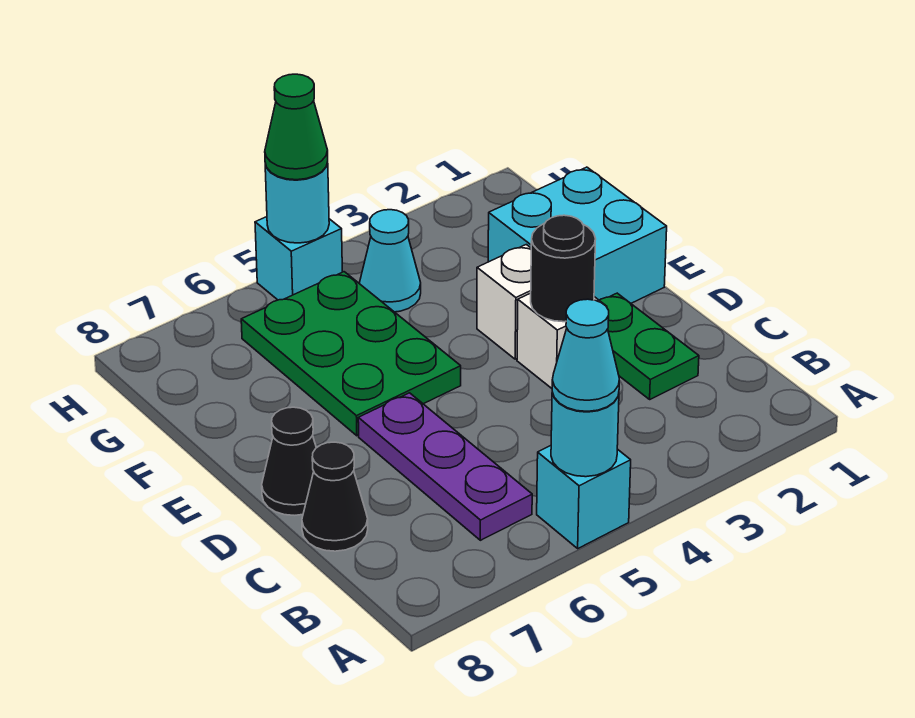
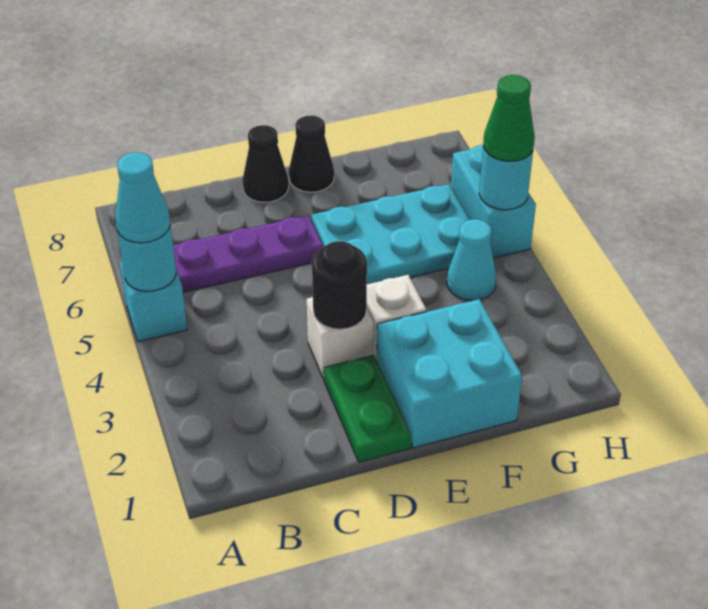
green 1x2 plate [599,293,699,399] -> green 1x2 plate turned to [324,355,411,462]
black 1x1 cone [302,442,368,551] -> black 1x1 cone moved to [289,116,334,192]
green 2x3 plate [241,272,461,436] -> cyan 2x3 plate [311,184,470,284]
cyan 1x1 brick [255,217,342,300] -> cyan 1x2 brick [451,145,536,258]

